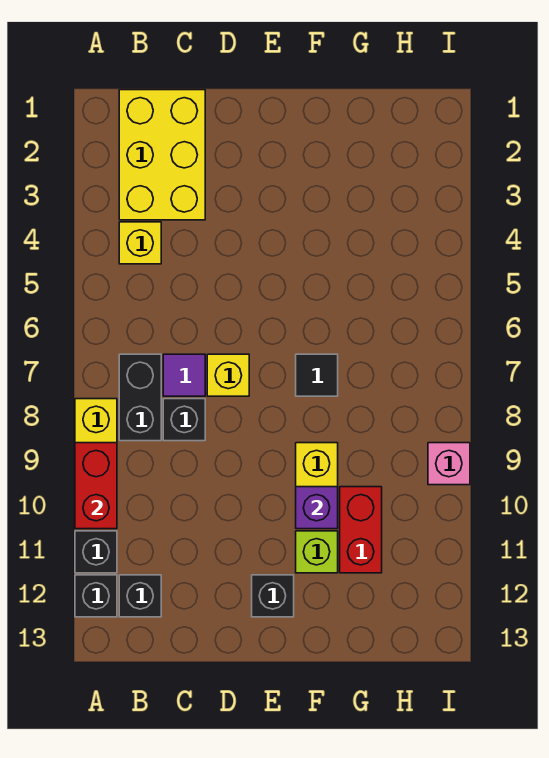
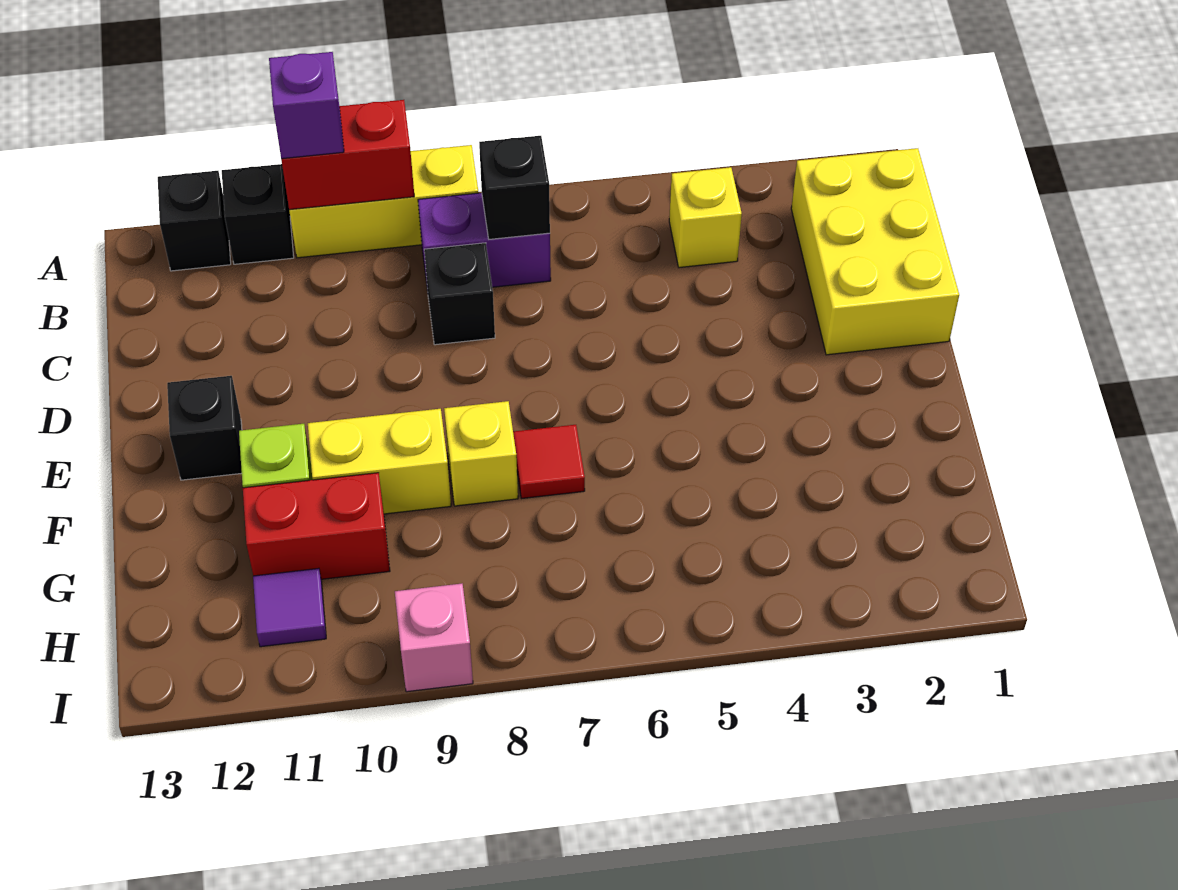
yellow 2x3 brick [119,90,205,220] -> yellow 2x3 brick turned to [791,148,959,355]
black 1x2 brick [119,354,161,441] -> purple 1x2 brick [418,193,551,291]
black 1x1 brick [119,575,161,617] -> black 1x1 brick moved to [479,136,550,239]
purple 1x1 tile [163,354,205,396] -> purple 1x1 tile moved to [253,568,326,647]
yellow 1x1 brick [207,354,249,396] -> yellow 1x1 brick moved to [444,401,518,506]
black 1x1 tile [296,354,338,396] -> red 1x1 tile [513,425,585,498]
purple 1x1 brick [296,487,338,529] -> purple 1x1 brick moved to [269,52,344,159]

